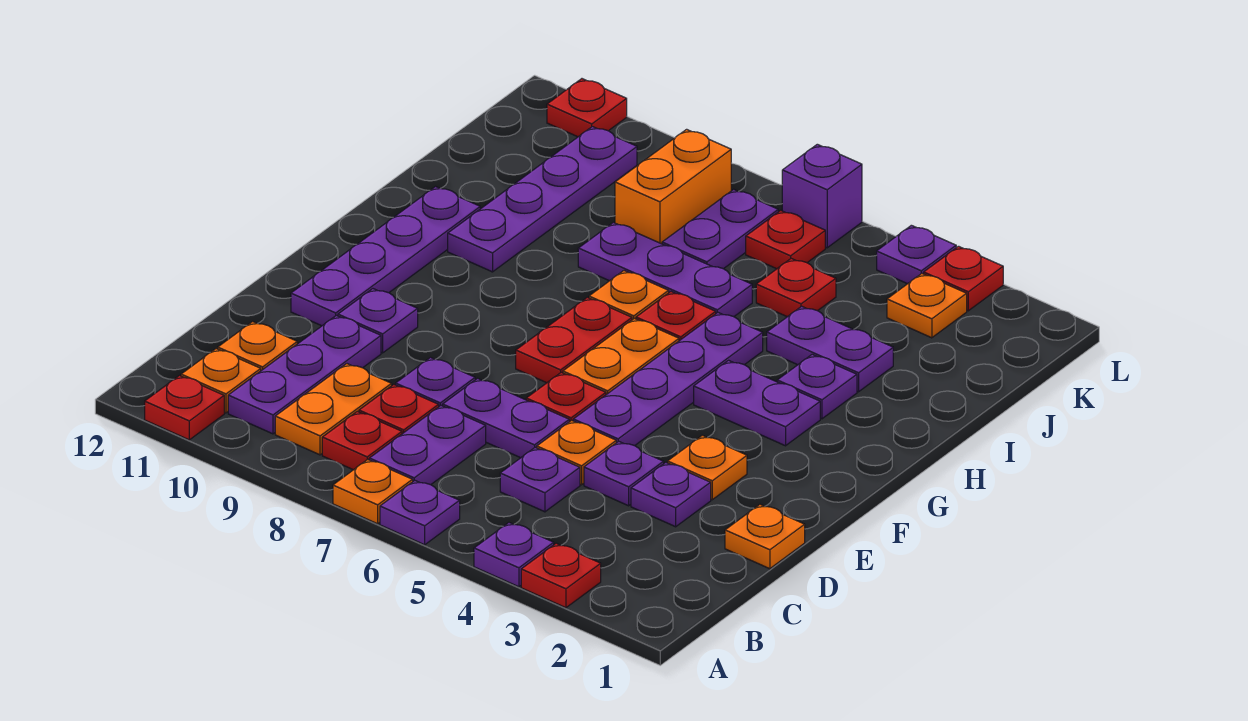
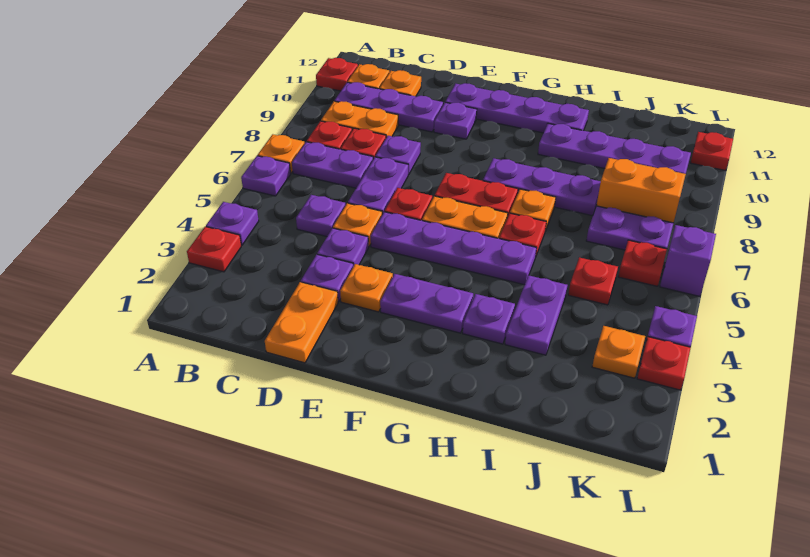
orange 1x1 plate [725,505,805,569] -> orange 1x2 plate [265,282,338,363]
purple 1x2 plate [694,360,820,446] -> purple 1x2 plate turned to [380,274,473,333]
purple 1x3 plate [578,222,752,317] -> purple 1x3 plate turned to [483,158,601,216]

